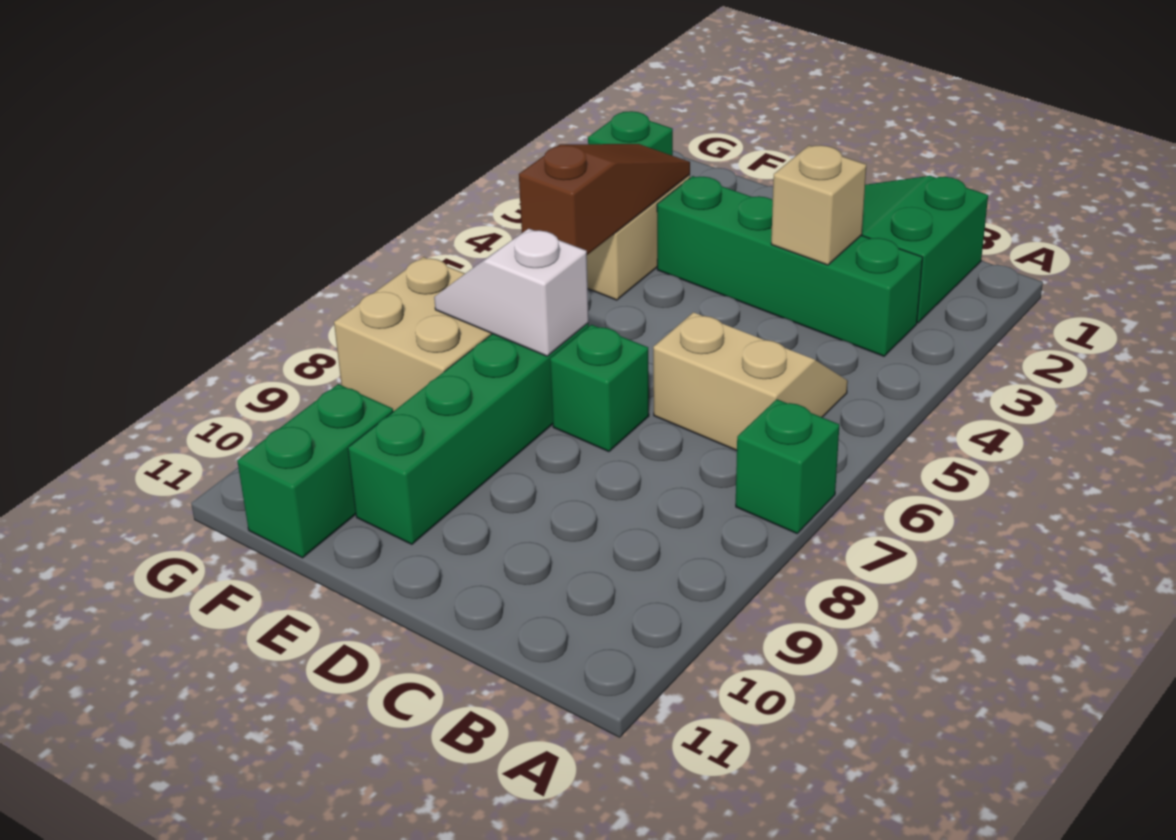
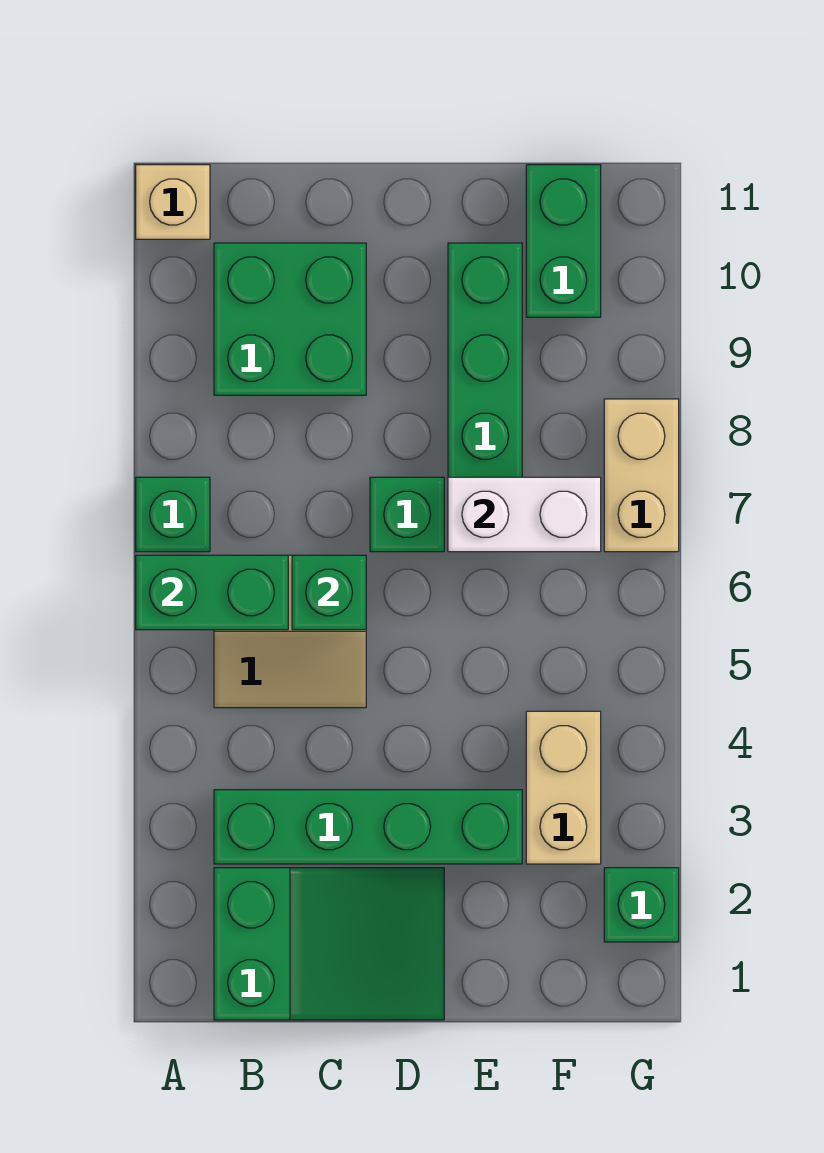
none -> green 1x2 brick [136,555,288,630]
none -> green 2x2 brick [214,243,366,395]
tan 1x1 brick [771,145,866,265] -> tan 1x1 brick moved to [136,165,210,239]
none -> green 1x1 brick [292,555,366,630]
white 1x2 slope [434,229,589,356] -> white 1x2 brick [448,477,601,552]
brown 1x3 slope [519,144,690,255] -> none
tan 2x2 brick [334,257,492,411] -> tan 1x2 brick [604,399,679,552]

